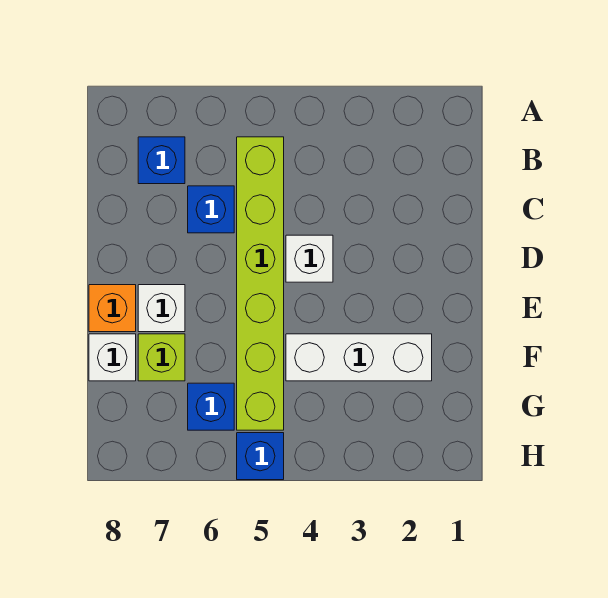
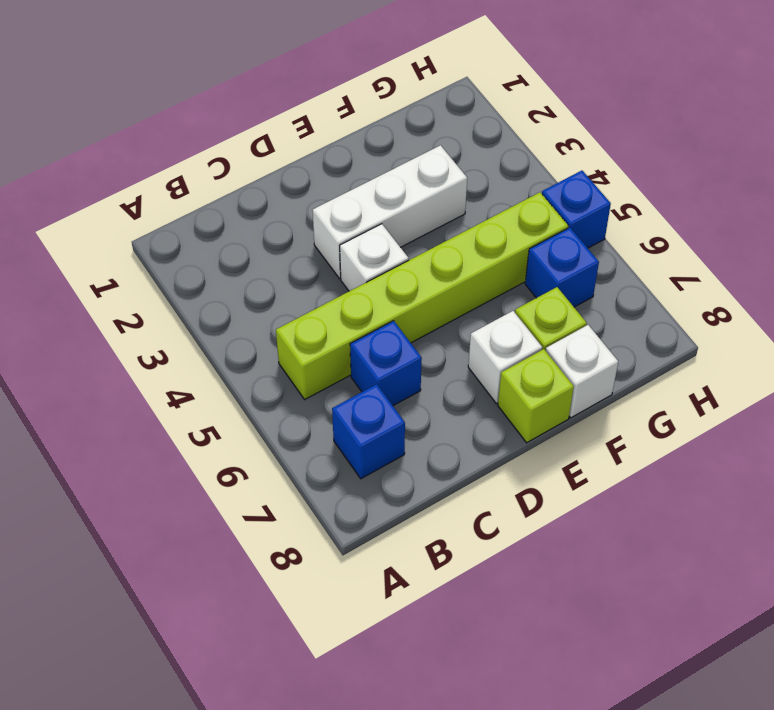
orange 1x1 brick [89,285,136,332] -> lime 1x1 brick [498,349,574,443]
white 1x3 brick [286,334,432,381] -> white 1x3 brick turned to [313,145,467,278]

